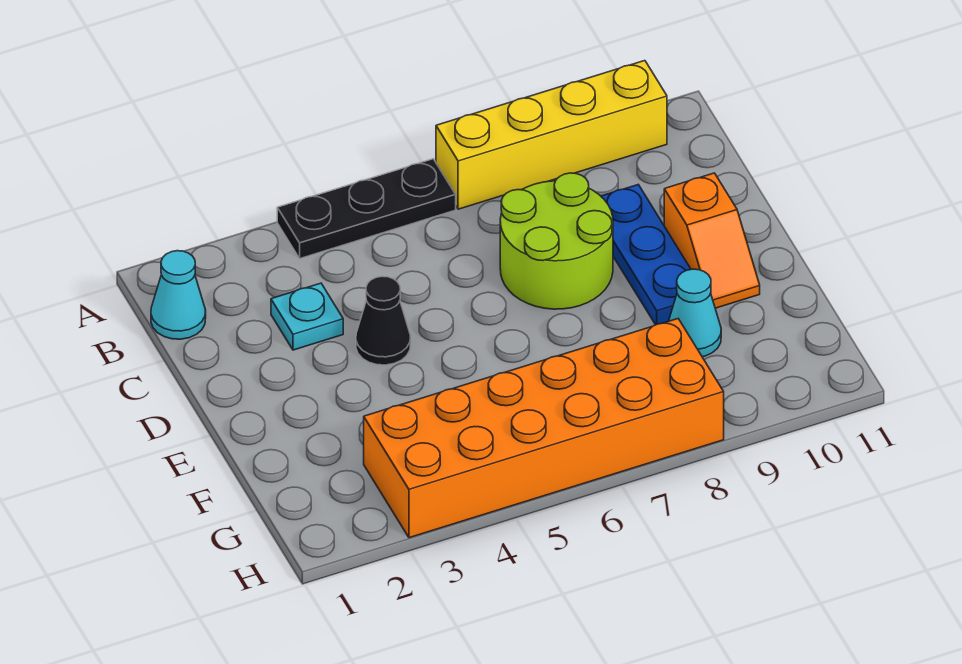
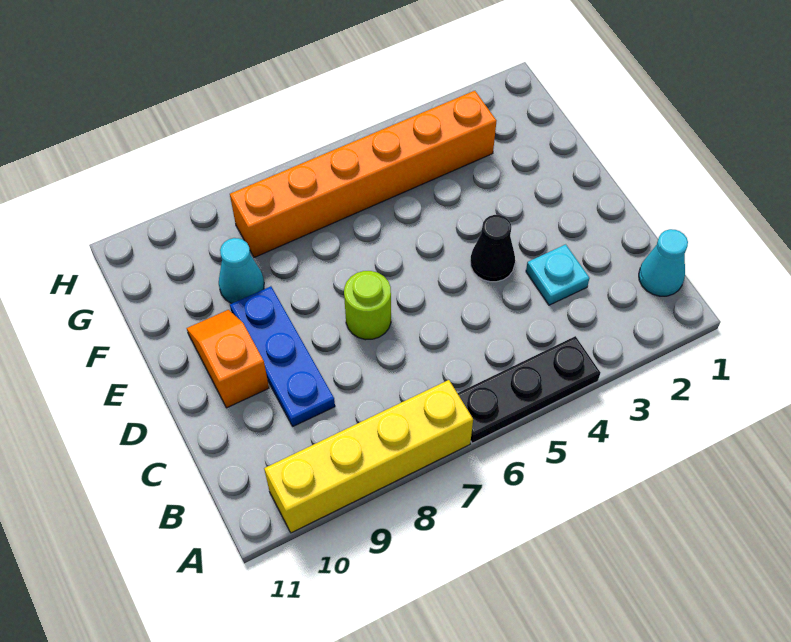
lime 2x2 round brick [500,173,613,309] -> lime 1x1 round brick [344,271,391,340]
orange 2x6 brick [364,319,724,538] -> orange 1x6 brick [230,91,496,258]

